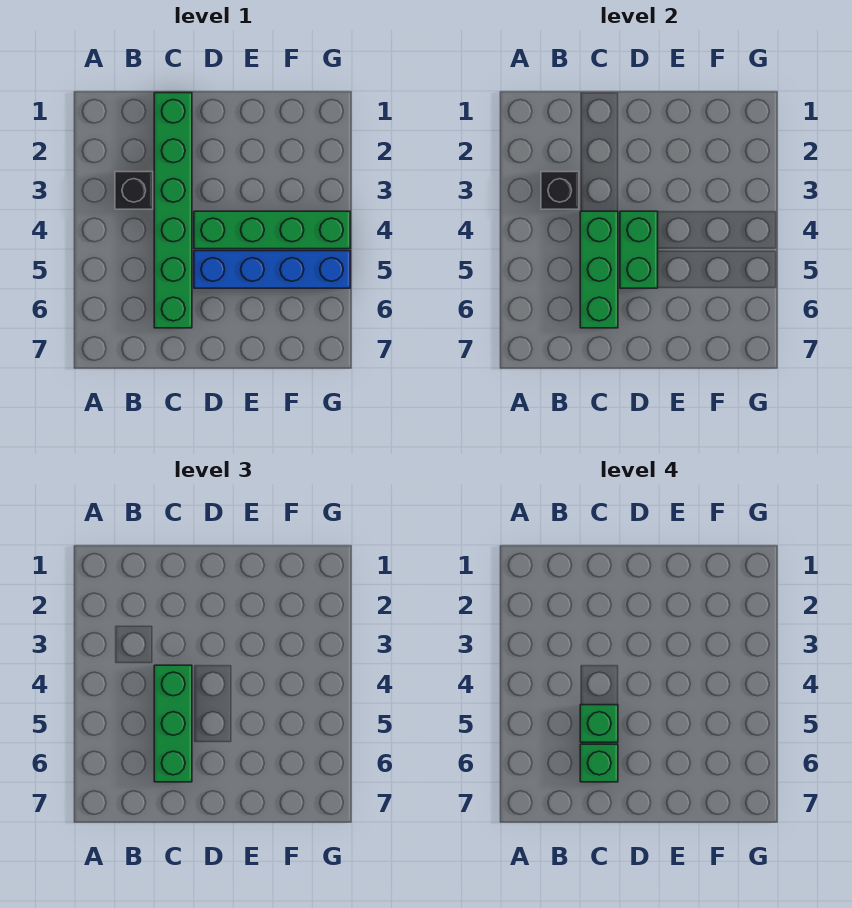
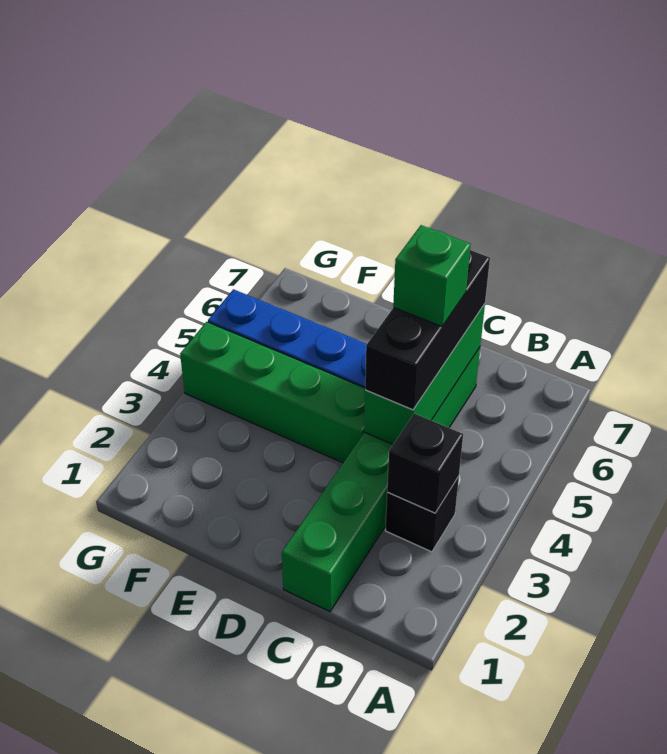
green 1x3 brick [154,665,192,782] -> black 1x3 brick [365,250,490,410]
green 1x1 brick [580,744,618,782] -> none
green 1x2 brick [620,211,658,288] -> none

